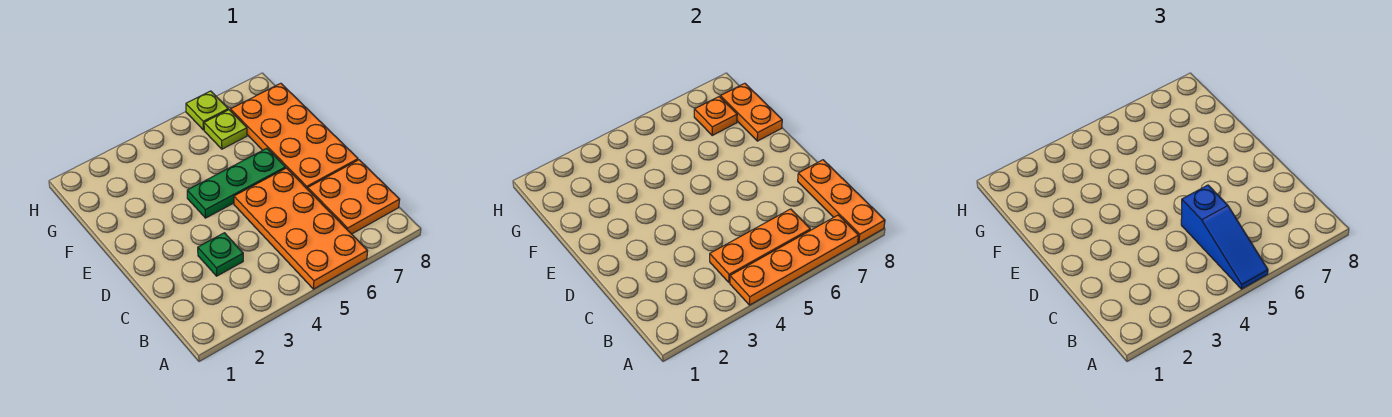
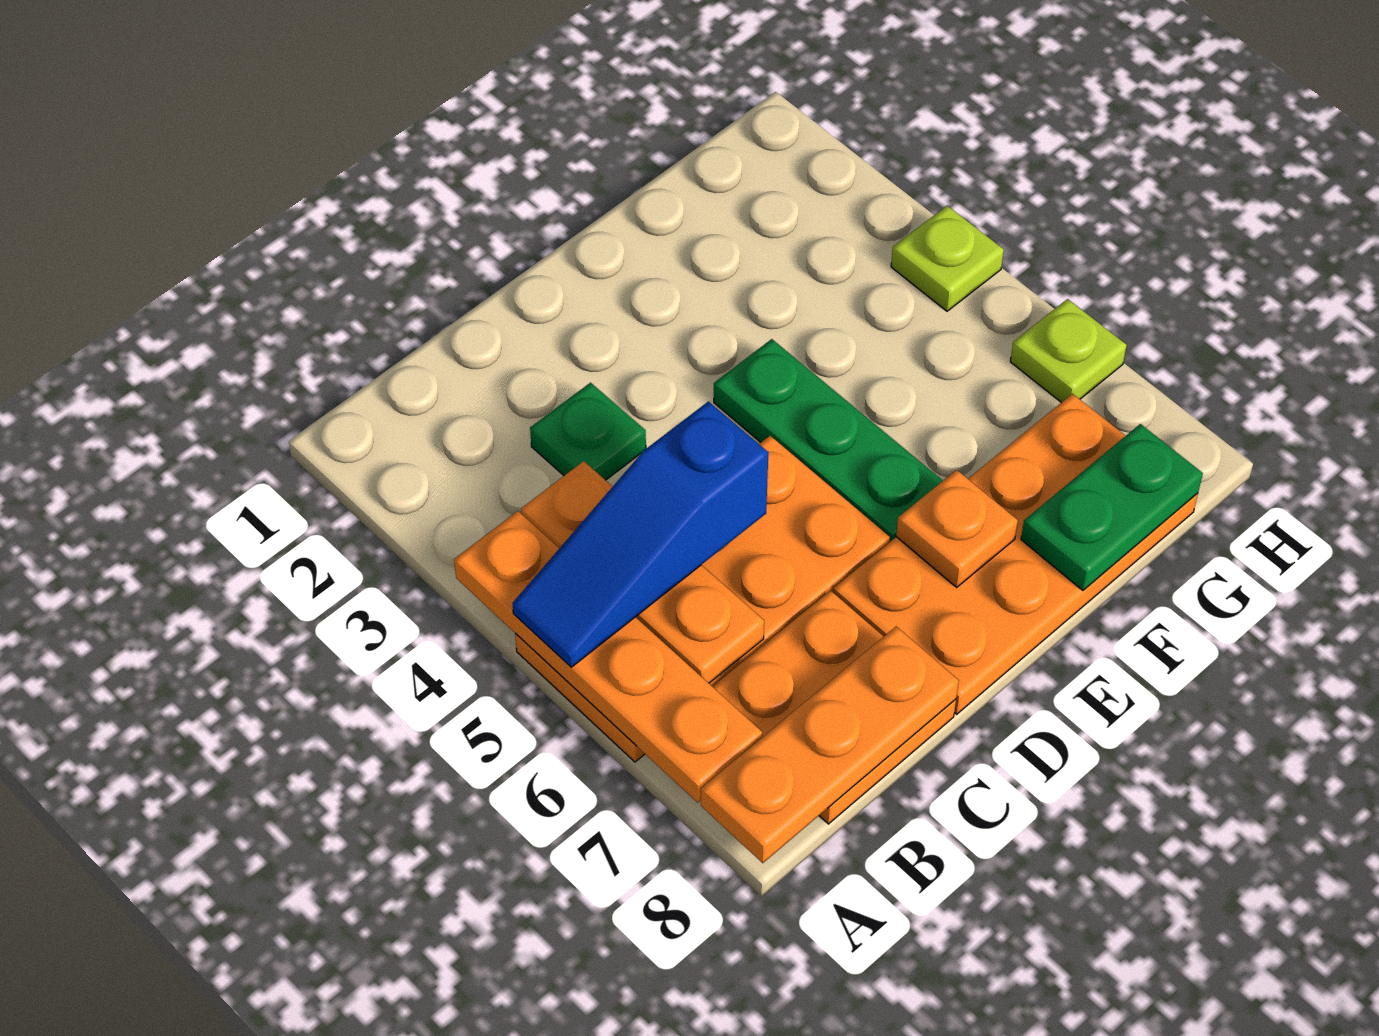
orange 1x2 plate [720,83,782,141] -> green 1x2 plate [1021,424,1203,590]
lime 1x1 plate [204,110,247,149] -> lime 1x1 plate moved to [891,206,1004,311]
orange 1x1 plate [694,97,737,135] -> orange 1x1 plate moved to [896,470,1018,587]

